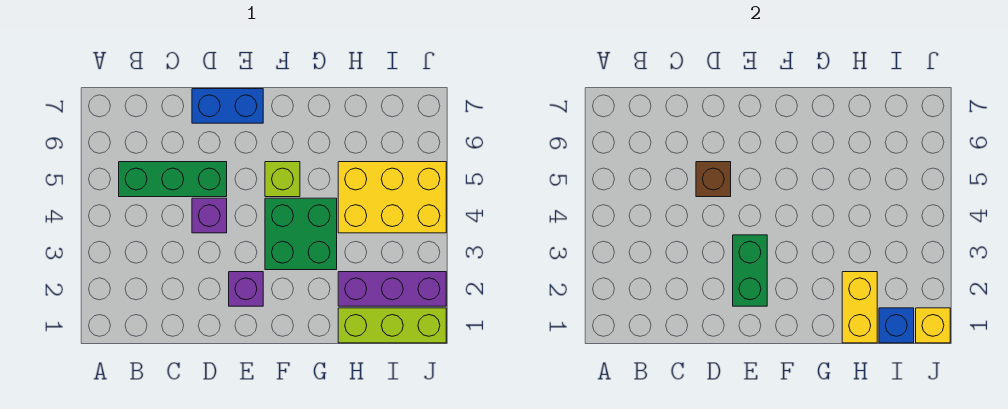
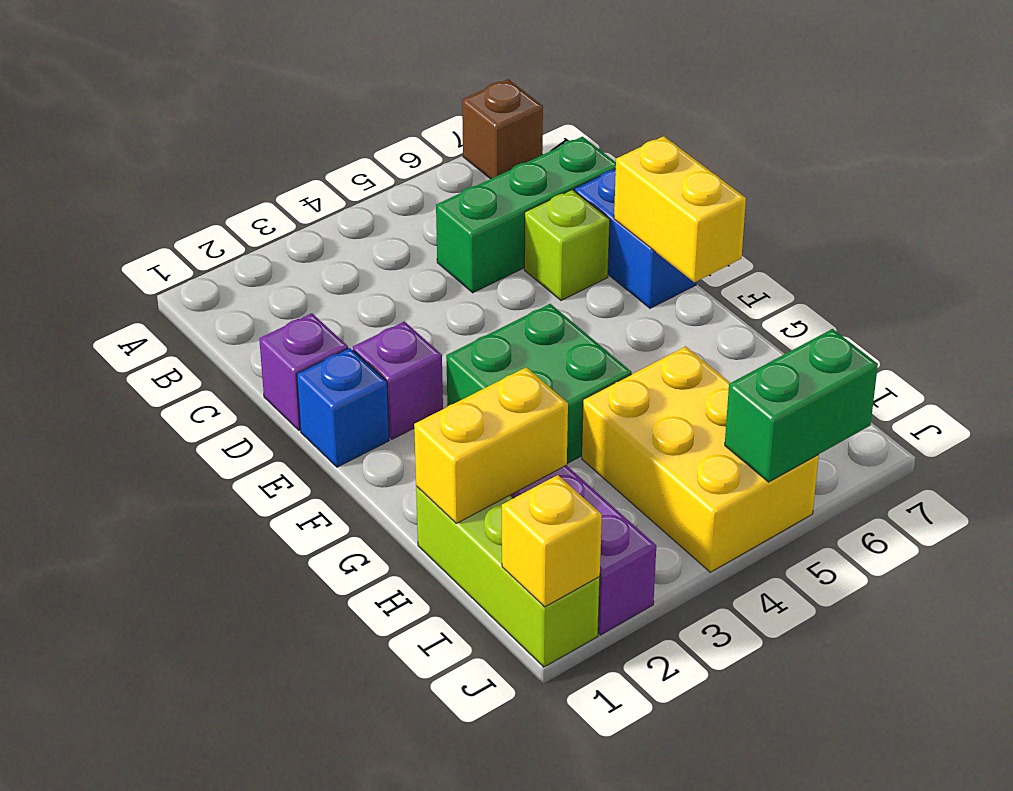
green 1x3 brick [119,162,227,197] -> green 1x3 brick turned to [436,137,616,293]
purple 1x1 brick [192,198,227,233] -> purple 1x1 brick moved to [259,313,348,431]
brown 1x1 brick [696,162,731,197] -> brown 1x1 brick moved to [462,79,543,179]
green 1x2 brick [733,235,767,306] -> green 1x2 brick moved to [725,329,878,482]
none -> yellow 1x2 brick [614,136,746,282]
lime 1x1 brick [265,162,300,197] -> lime 1x1 brick moved to [524,190,610,301]
blue 1x1 brick [879,308,914,343] -> blue 1x1 brick moved to [297,348,389,467]

